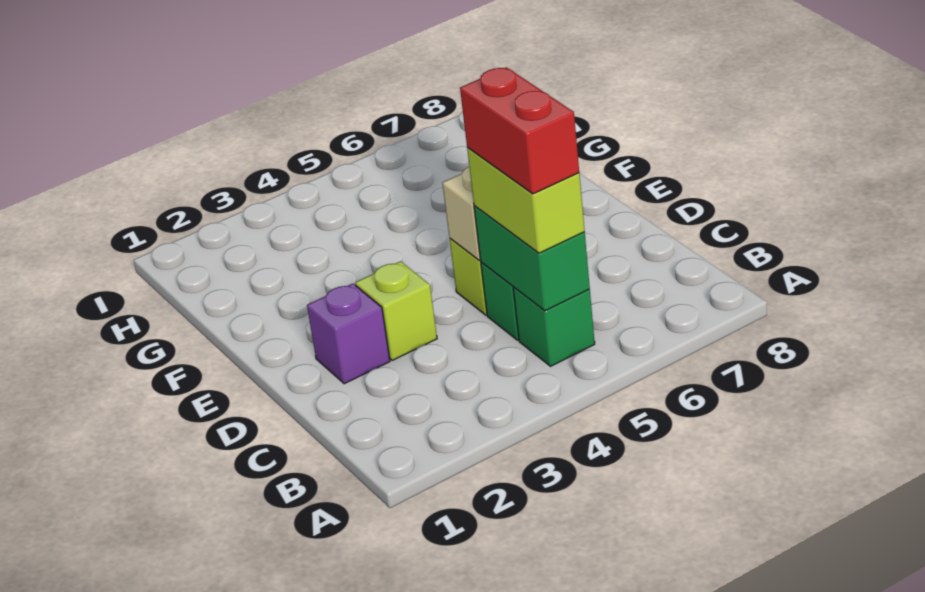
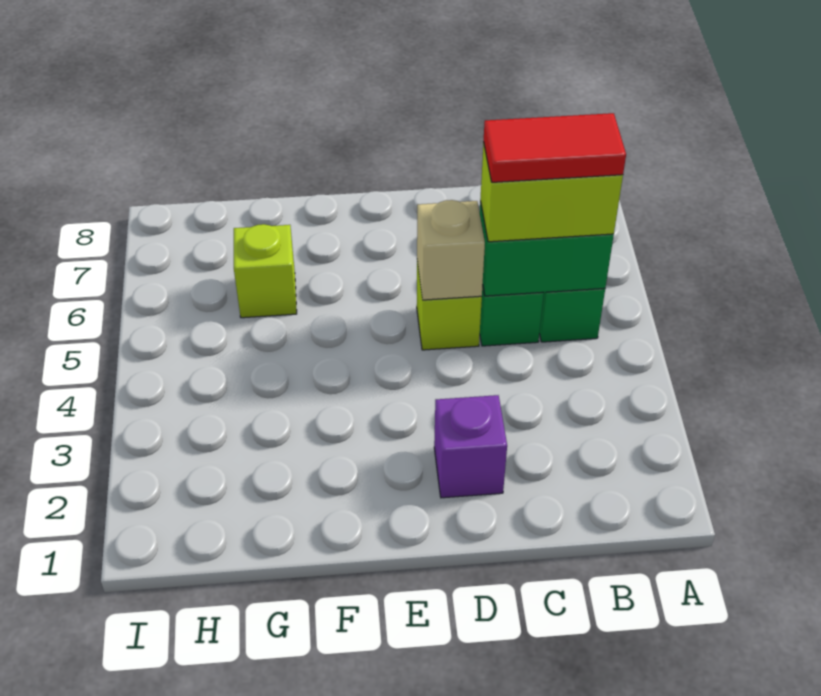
red 1x2 brick [460,67,579,194] -> red 1x2 tile [484,113,626,182]
lime 1x1 brick [355,261,437,360] -> lime 1x1 brick moved to [234,224,297,318]

